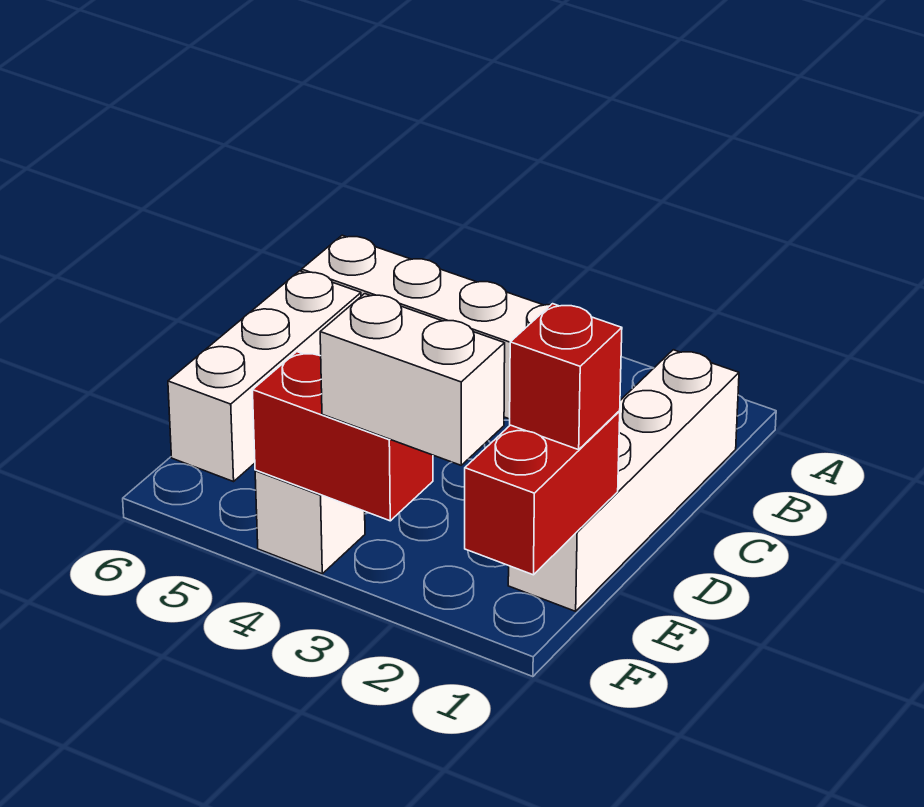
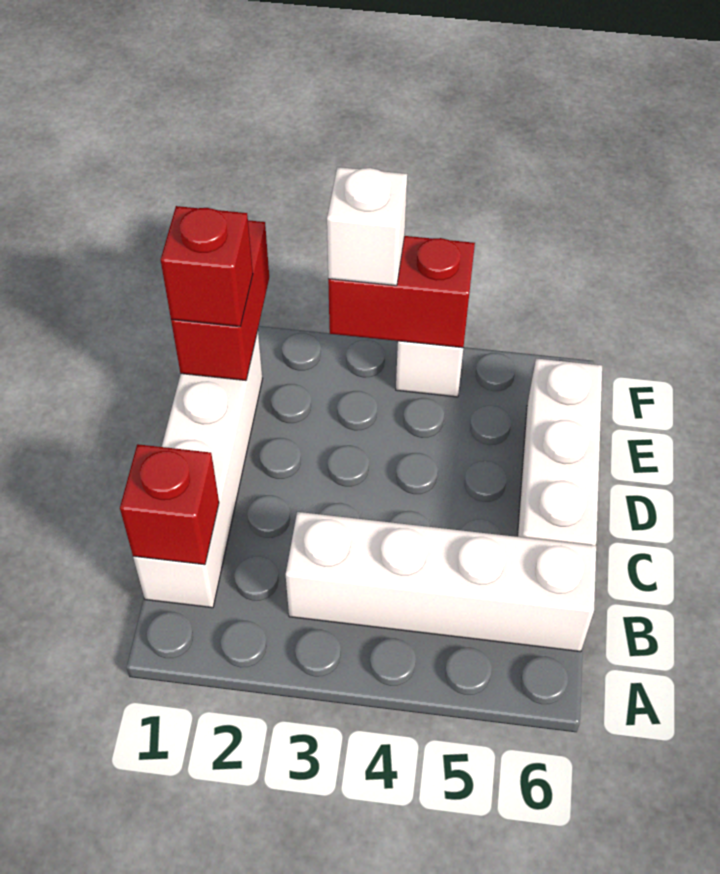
none -> red 1x1 brick [120,444,219,565]
white 1x2 brick [320,294,505,465] -> white 1x1 brick [327,167,407,286]

